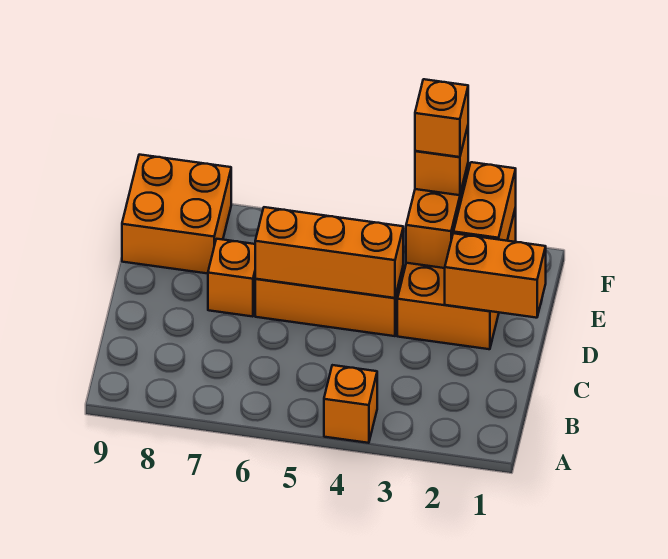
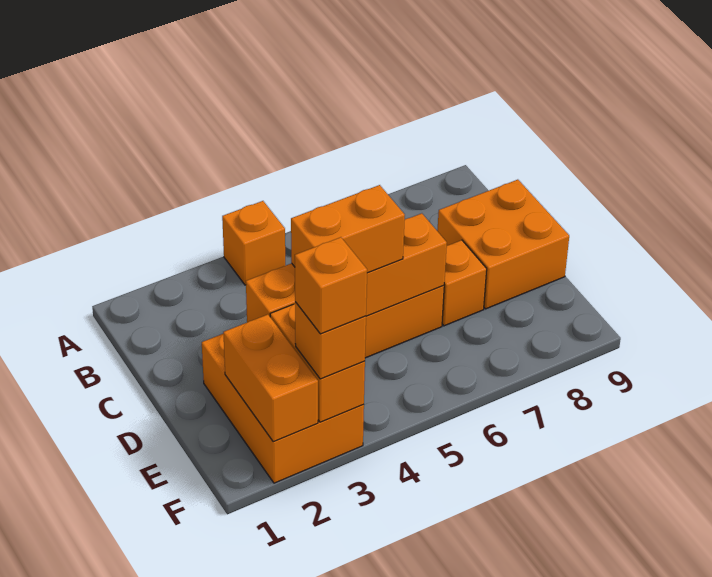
orange 1x2 brick [445,233,546,318] -> orange 1x2 brick moved to [291,185,405,273]
orange 1x3 brick [255,207,403,298] -> orange 1x4 brick [246,213,447,322]
orange 2x2 brick [122,155,231,274] -> orange 2x2 brick moved to [437,180,569,309]

